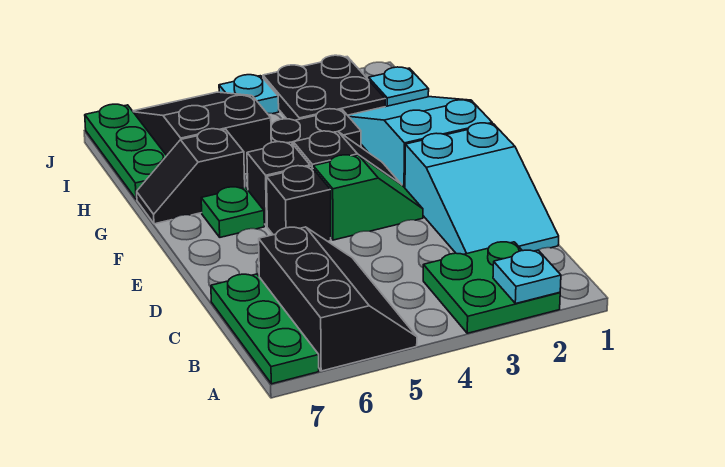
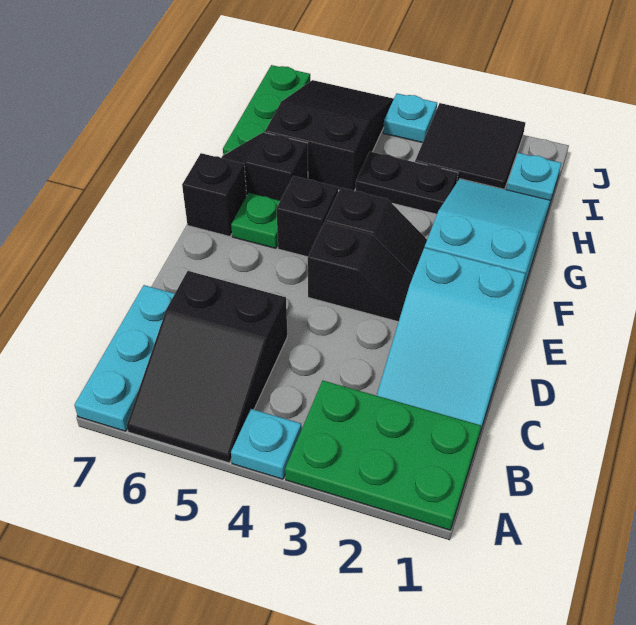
green 2x2 plate [423,242,560,333] -> green 2x3 plate [285,381,481,530]
cyan 1x1 plate [493,250,561,304] -> cyan 1x1 plate moved to [231,409,301,479]
black 2x3 slope [259,227,417,371] -> black 2x3 slope turned to [127,271,287,463]
green 1x3 plate [211,274,319,384] -> cyan 1x3 plate [74,285,175,431]
green 1x2 slope [313,155,423,240] -> black 1x2 slope [308,222,413,322]
black 1x1 brick [267,166,331,241] -> black 1x1 brick moved to [182,153,247,236]
black 2x2 plate [263,55,385,120] -> black 2x2 tile [415,103,525,189]

